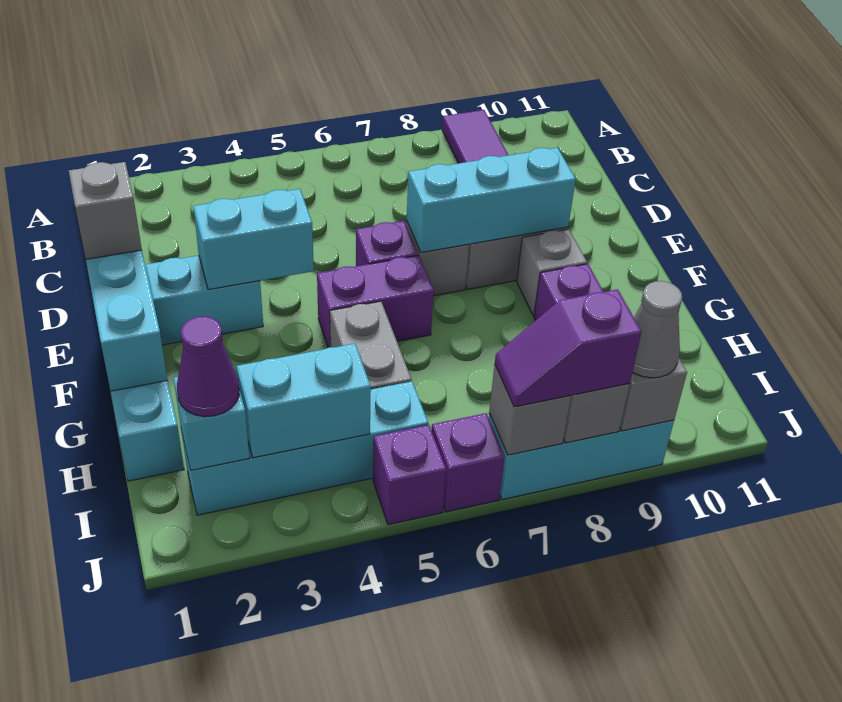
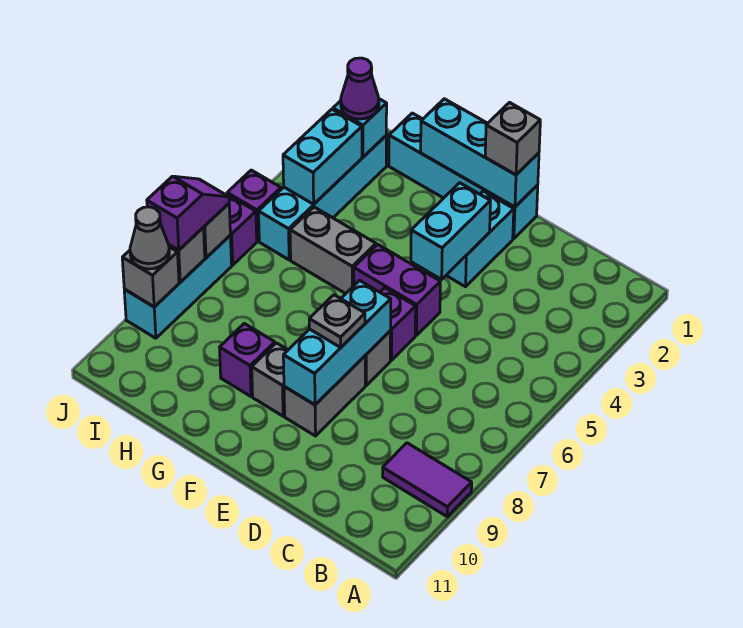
none -> grey 1x1 plate [309,295,365,347]
purple 1x2 brick [317,255,434,348] -> purple 1x2 brick turned to [354,244,440,335]

